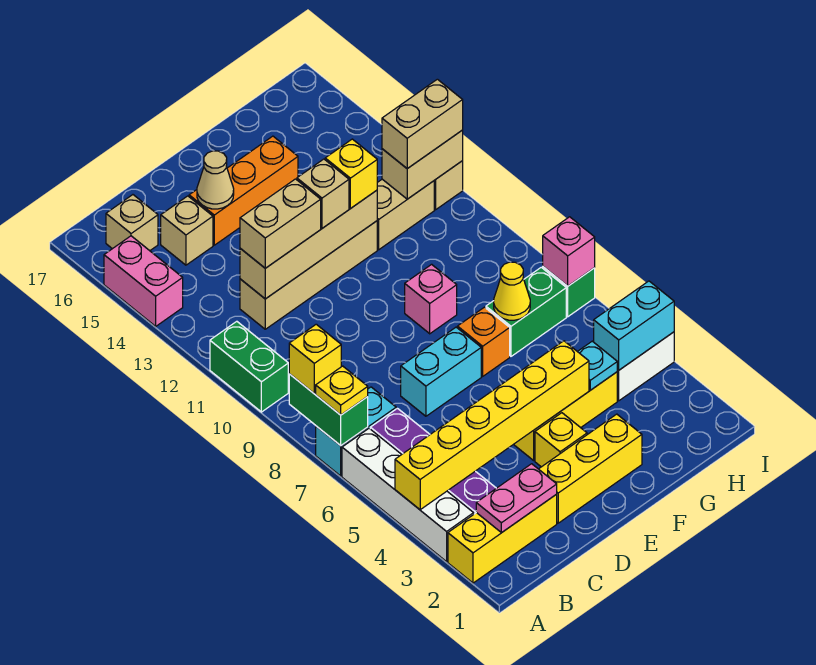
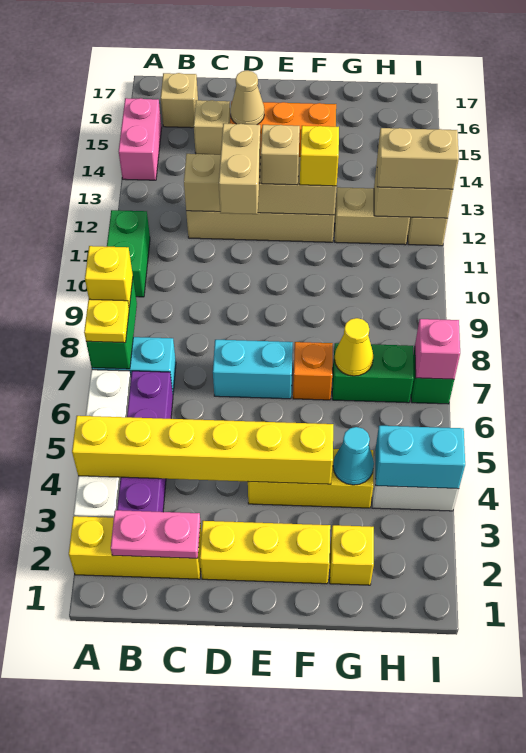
tan 1x2 brick [240,179,321,268] -> tan 1x2 brick turned to [219,124,261,214]
yellow 1x1 brick [535,413,587,467] -> yellow 1x1 brick moved to [330,525,374,585]
pink 1x1 brick [405,264,457,334] -> none
cyan 1x1 plate [577,341,617,390] -> cyan 1x1 cone [333,427,374,485]

